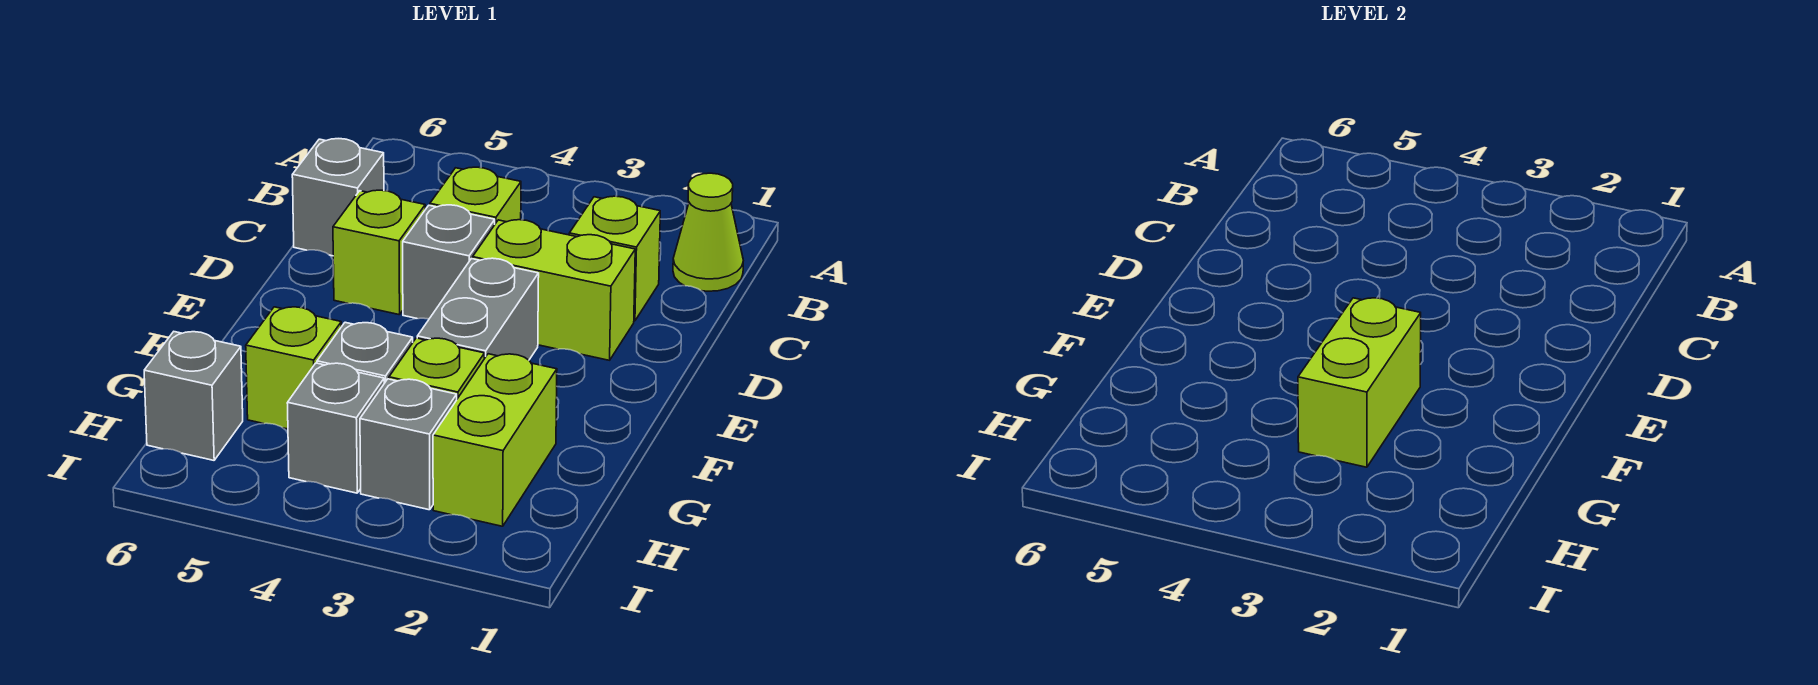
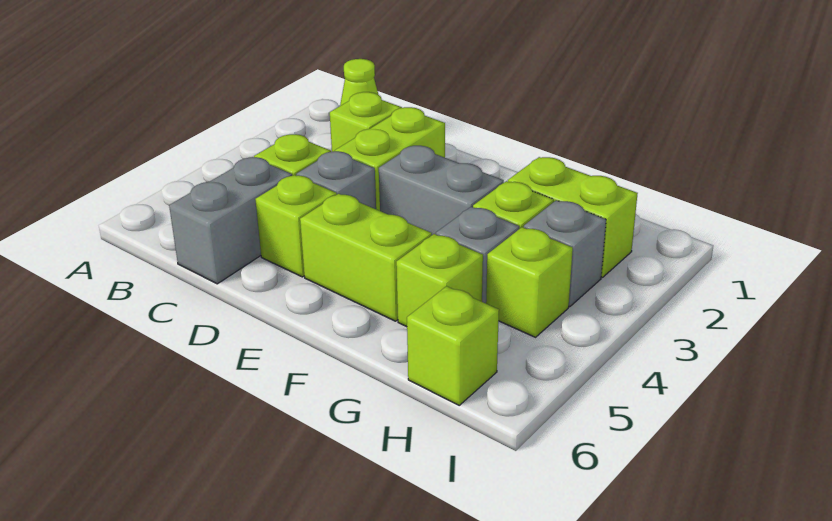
grey 1x1 brick [292,139,384,256] -> grey 1x2 brick [169,157,292,284]
lime 1x2 brick [1298,298,1421,467] -> lime 1x2 brick moved to [300,194,432,321]
grey 1x1 brick [287,363,384,493] -> lime 1x1 brick [486,227,573,337]
grey 1x1 brick [144,332,243,460] -> lime 1x1 brick [407,286,499,405]

